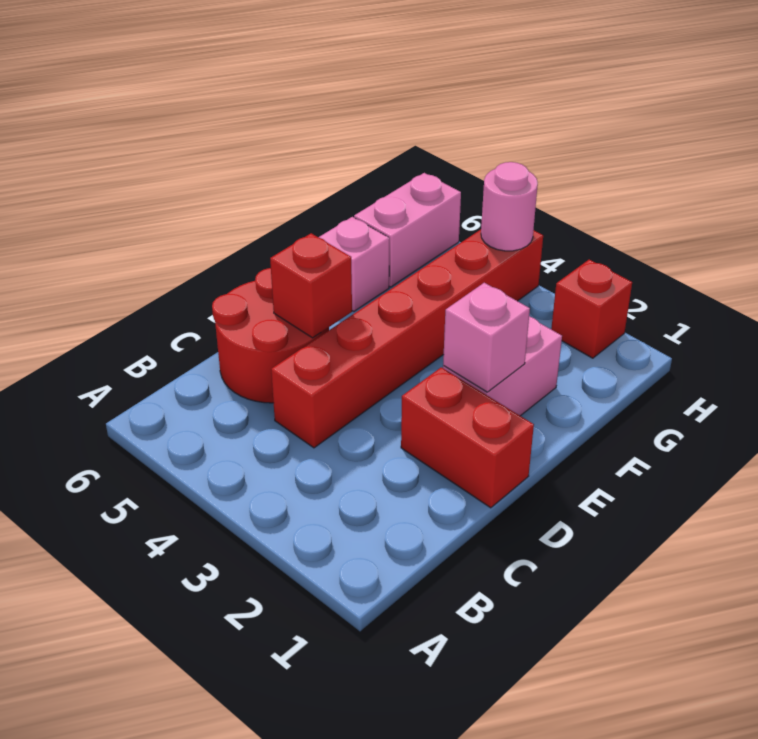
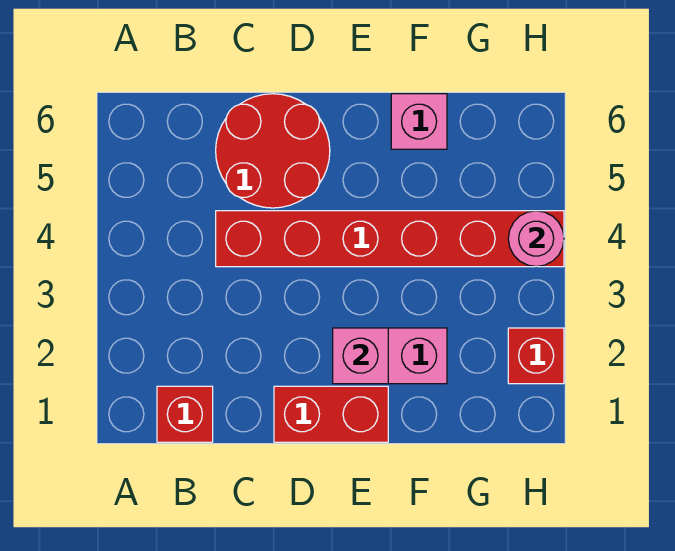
red 1x2 brick [401,367,534,508] -> red 1x2 brick turned to [274,386,388,442]
red 1x1 brick [270,233,352,338] -> red 1x1 brick moved to [157,386,213,442]
pink 1x2 brick [354,173,461,287] -> none

